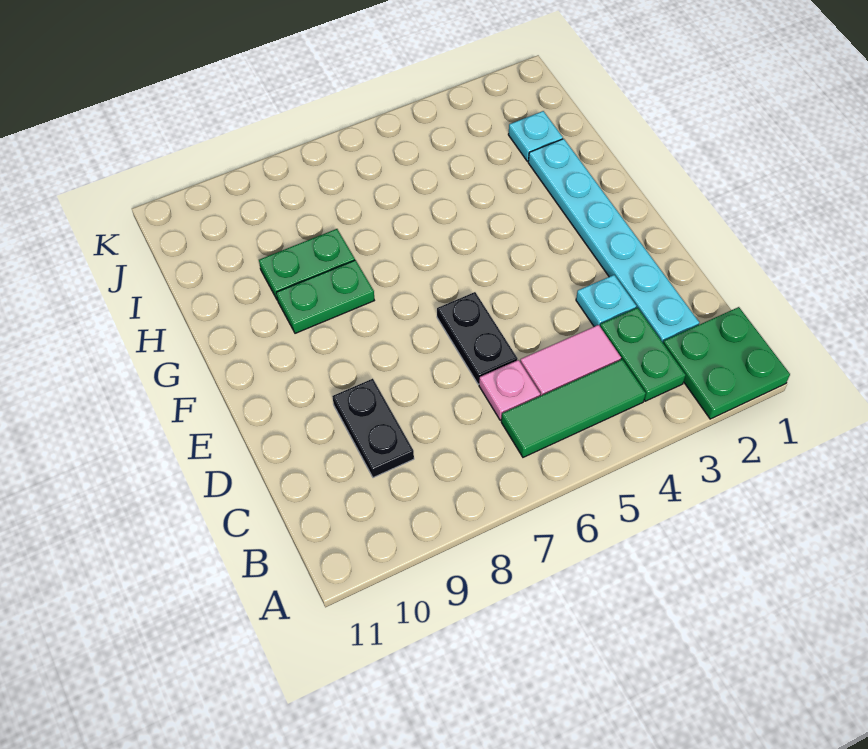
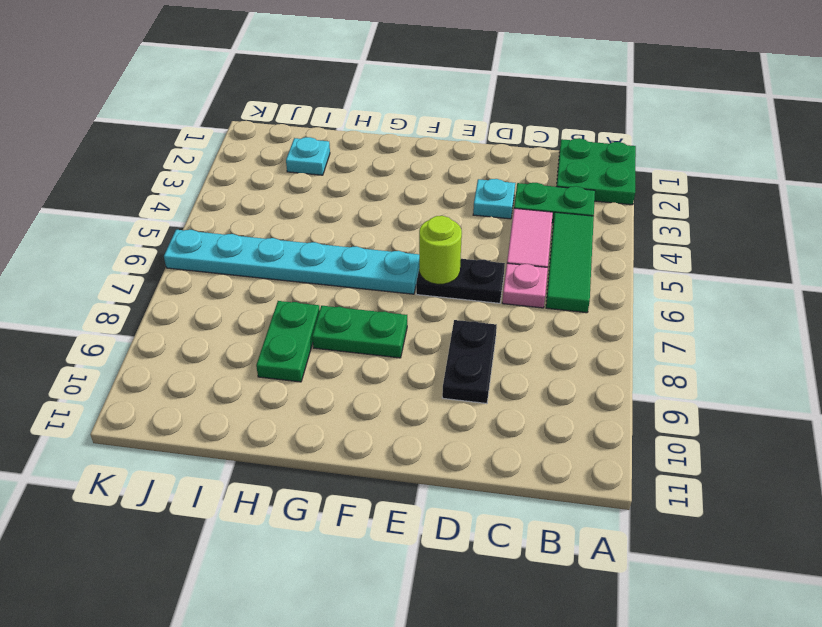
cyan 1x6 plate [528,139,699,342] -> cyan 1x6 plate moved to [164,230,419,294]
black 1x2 plate [332,379,414,478] -> black 1x2 plate turned to [442,320,497,404]
none -> lime 1x1 round brick [419,216,462,284]
green 1x2 plate [276,260,374,333] -> green 1x2 plate turned to [312,306,407,358]

